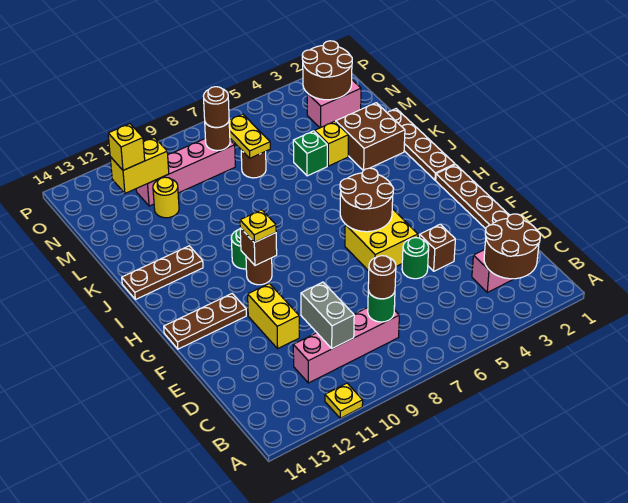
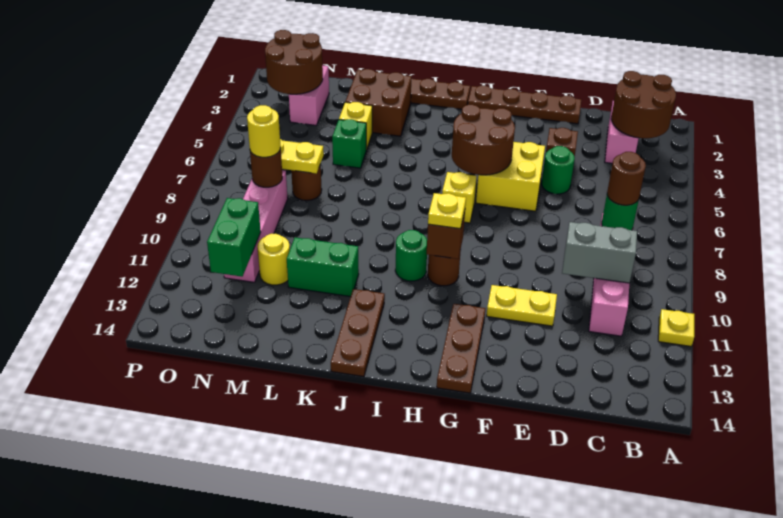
yellow 1x2 brick [248,283,299,349] -> yellow 1x2 plate [487,285,557,326]
none -> green 1x2 brick [287,237,359,297]
brown 1x1 round brick [204,87,229,127] -> yellow 1x1 round brick [247,105,281,157]
yellow 1x2 brick [110,137,169,193] -> green 1x2 brick [207,198,261,277]
yellow 1x1 brick [108,124,145,170] -> yellow 1x1 brick moved to [442,172,477,223]

